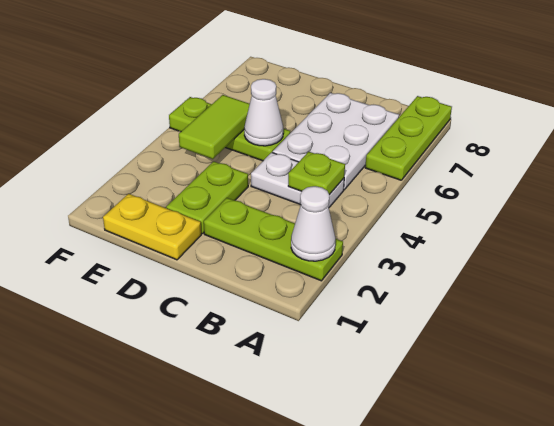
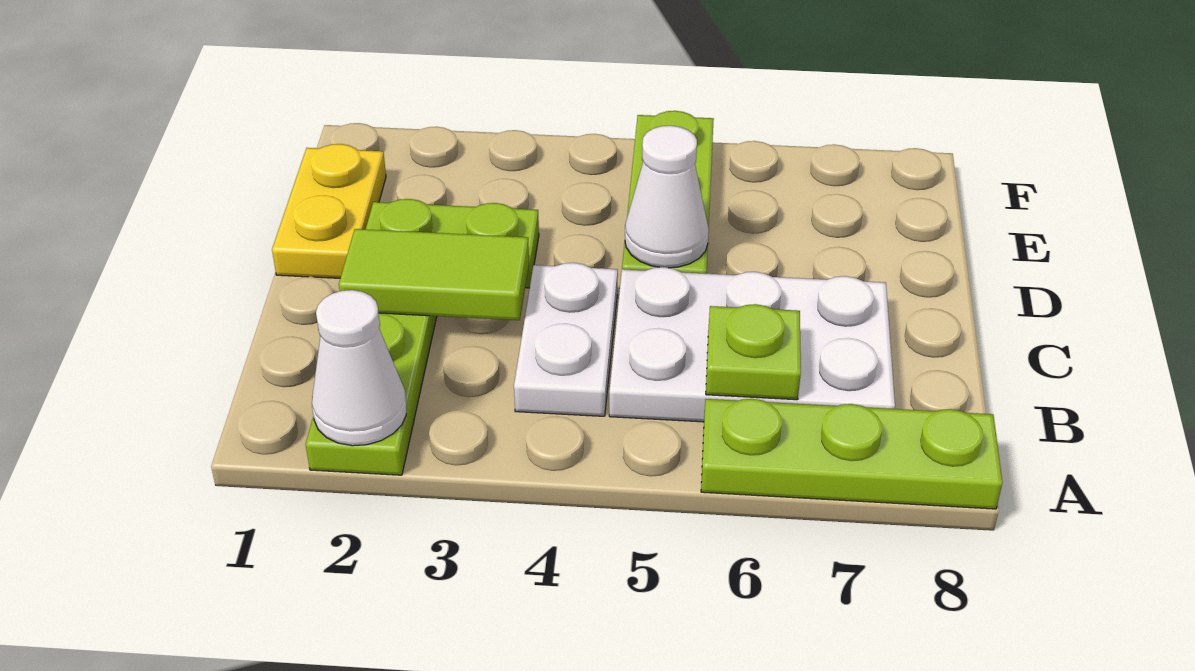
lime 1x1 plate [288,152,345,195] -> lime 1x1 plate moved to [706,304,801,400]
lime 1x2 tile [179,95,250,159] -> lime 1x2 tile moved to [339,229,529,320]

